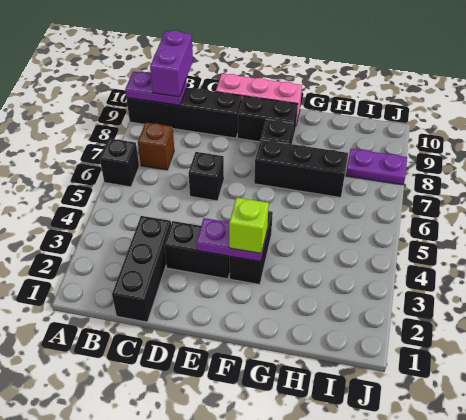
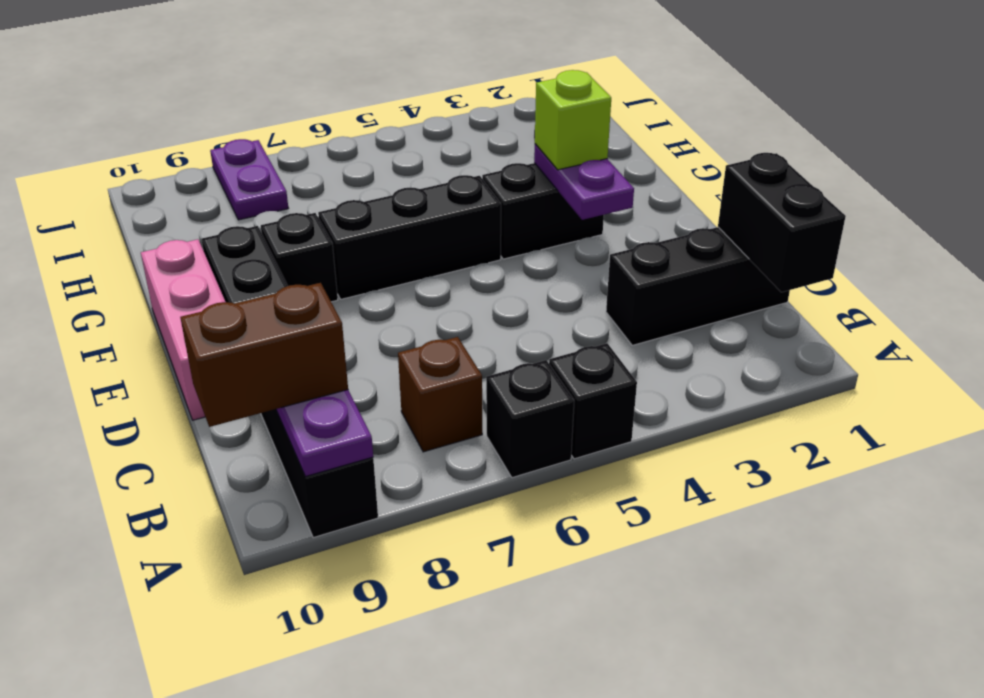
purple 1x2 brick [150,30,193,97] -> brown 1x2 brick [180,283,348,427]
black 1x2 brick [164,221,230,279] -> black 1x2 brick moved to [718,153,846,292]
black 1x1 brick [189,152,224,201] -> black 1x1 brick moved to [549,343,637,459]
black 1x3 brick [254,140,348,197] -> black 1x3 brick turned to [318,175,501,299]

